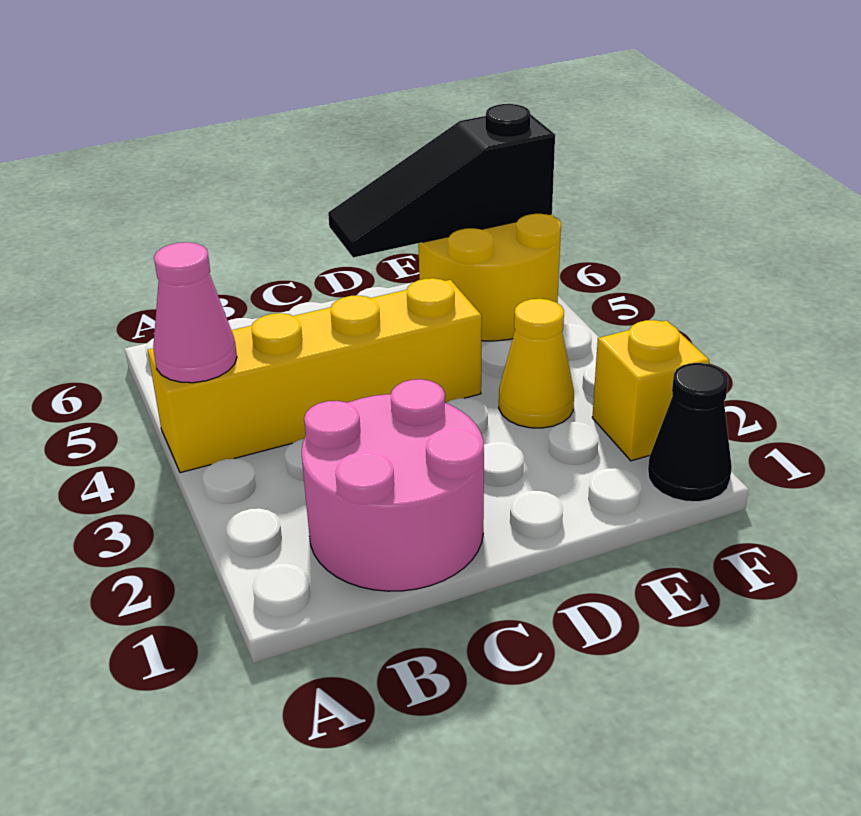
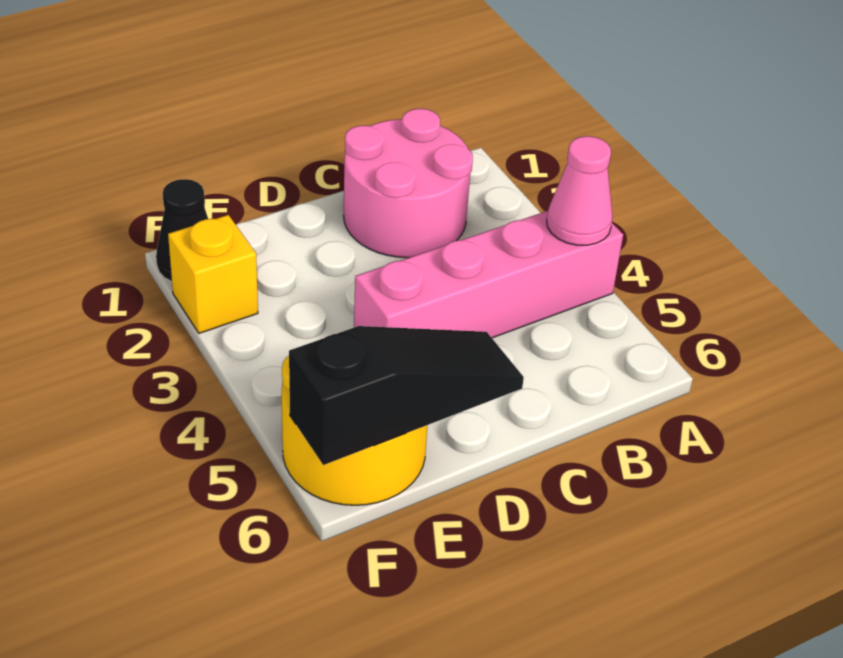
yellow 1x4 brick [148,278,482,473] -> pink 1x4 brick [354,211,623,338]
yellow 1x1 cone [499,299,574,428] -> none

